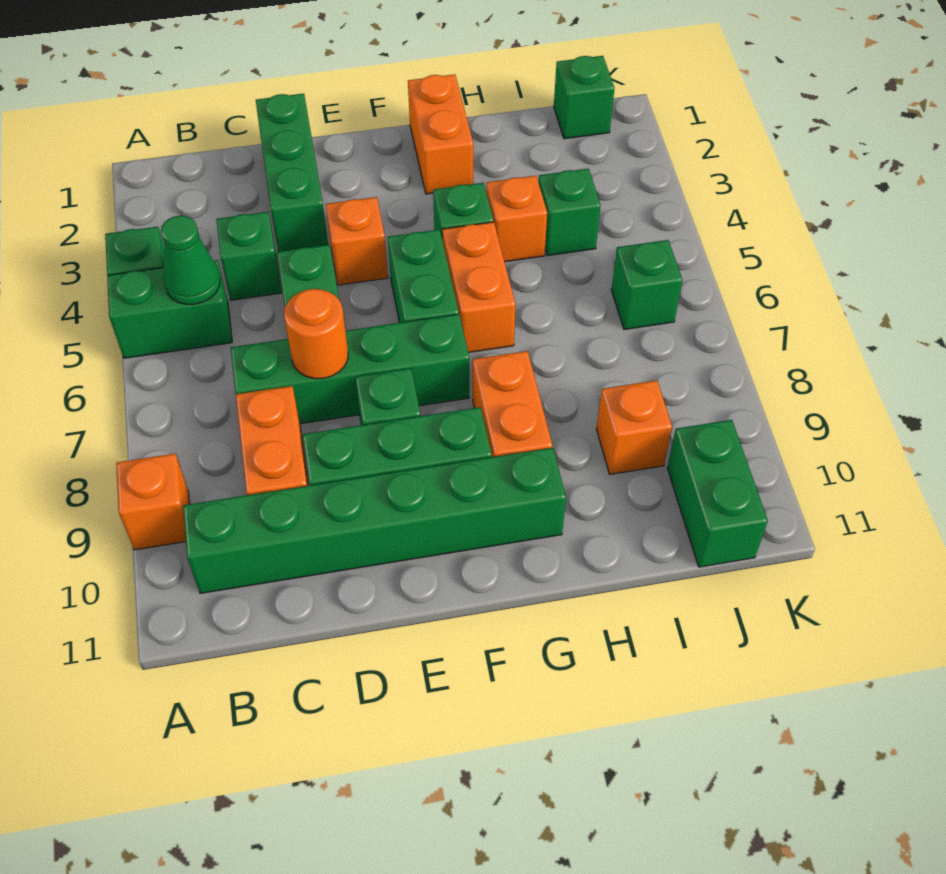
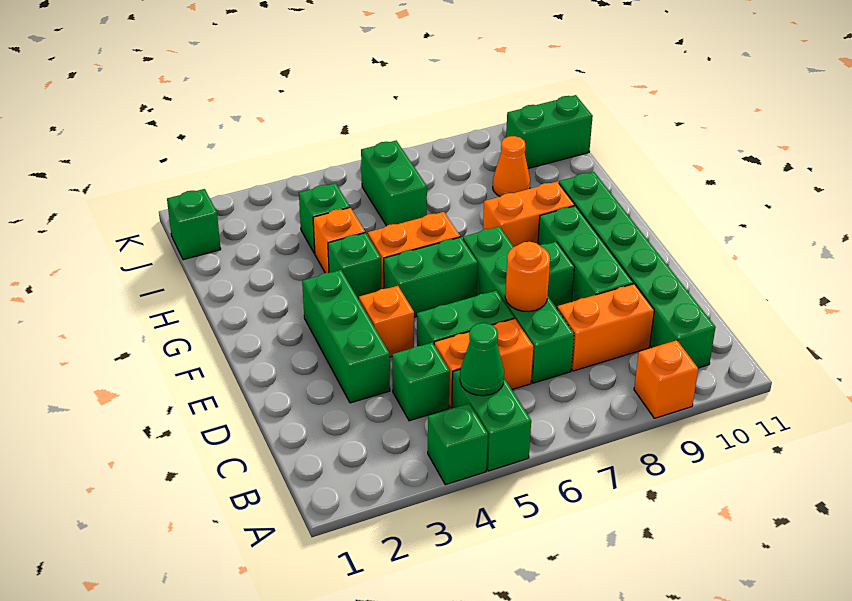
green 1x3 brick [256,94,328,252] -> green 1x3 brick turned to [302,270,390,403]
orange 1x2 brick [408,74,473,194] -> orange 1x2 brick moved to [434,319,533,408]
orange 1x1 brick [597,380,672,474] -> orange 1x1 cone [493,136,530,196]
green 1x1 brick [611,240,682,329] -> green 1x2 brick [361,141,427,226]

